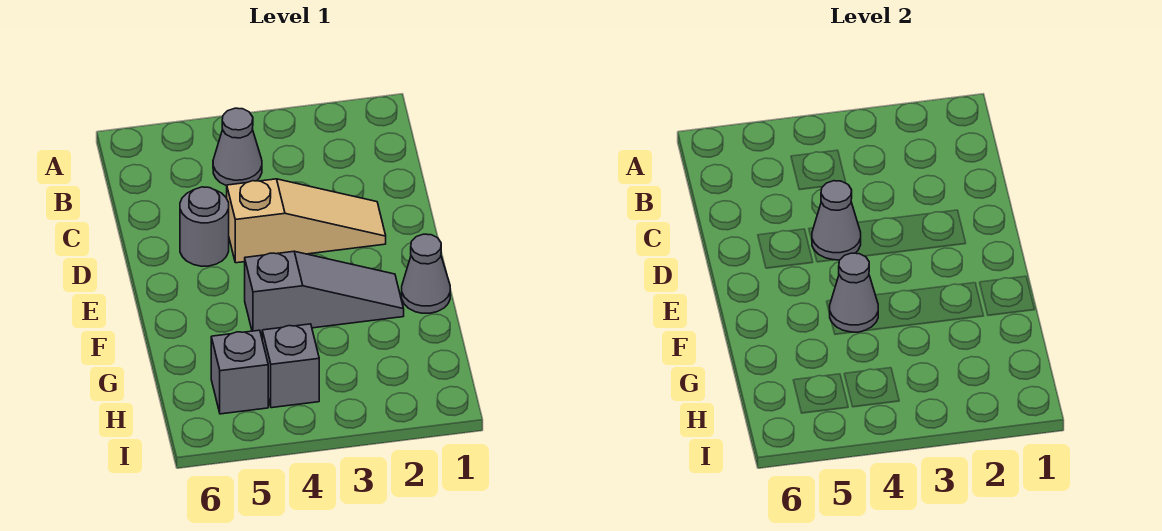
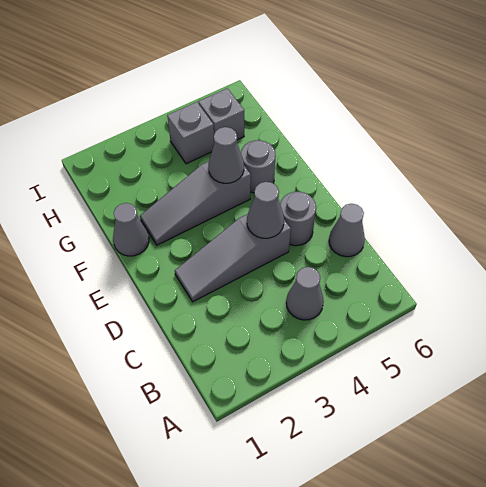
none -> grey 1x1 cone [329,204,365,257]
tan 1x3 slope [227,179,386,263] -> grey 1x3 slope [175,214,291,302]
none -> grey 1x1 round brick [241,140,276,193]

